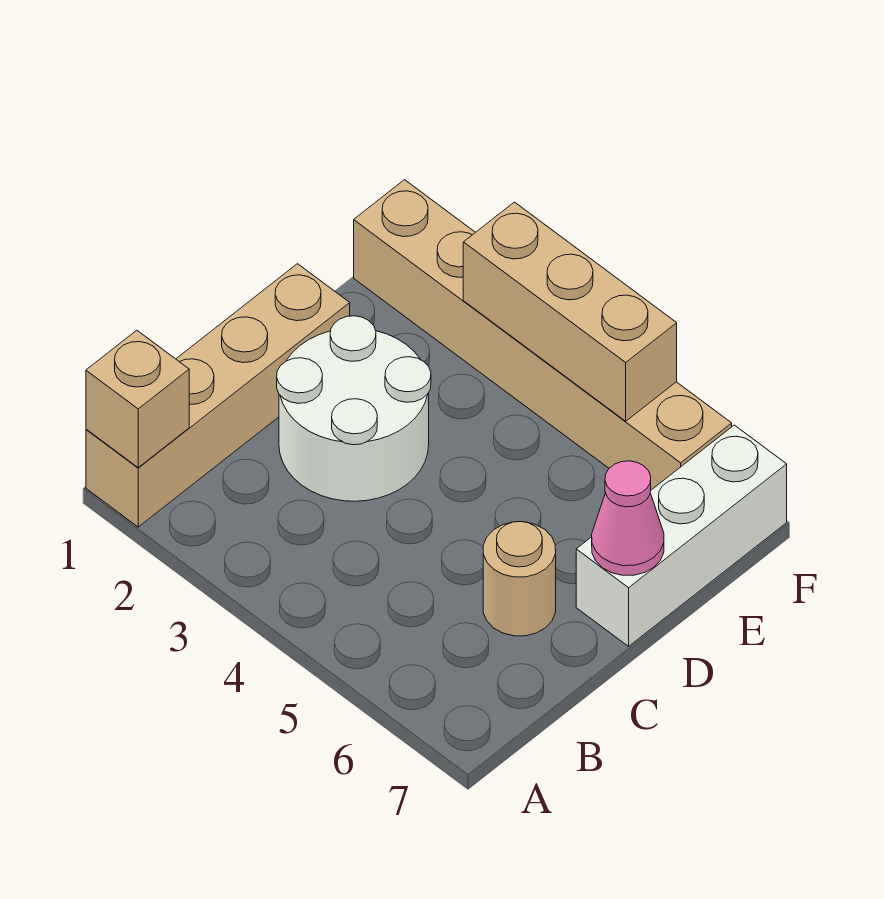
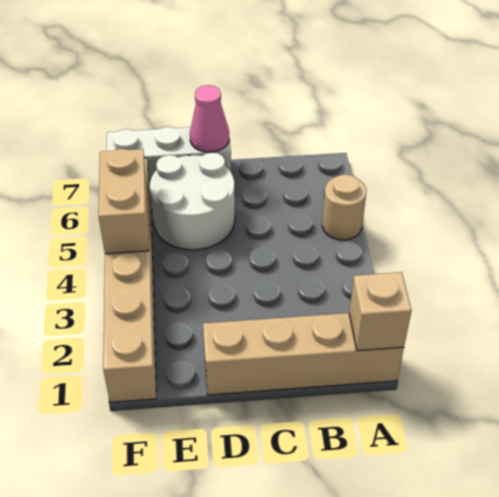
white 2x2 round brick [277,316,431,501] -> white 2x2 round brick moved to [150,152,235,250]
tan 1x1 round brick [483,522,556,636] -> tan 1x1 round brick moved to [322,174,366,240]
tan 1x3 brick [463,202,677,421] -> tan 1x2 brick [98,149,149,254]

